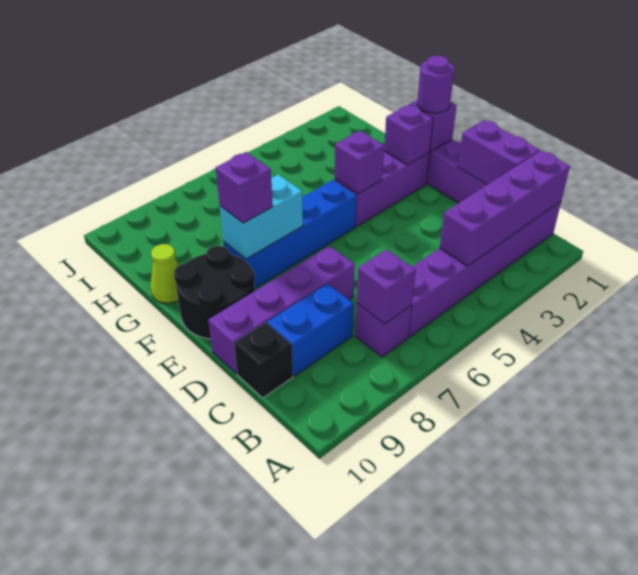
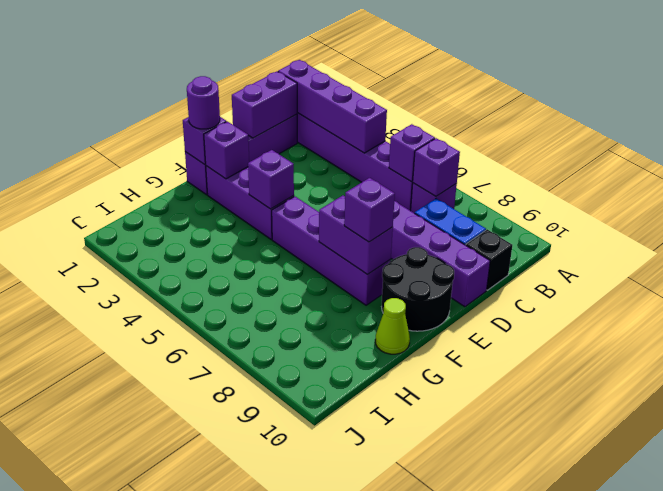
none -> purple 1x1 brick [389,124,435,182]
blue 1x4 brick [223,180,357,288] -> purple 1x4 brick [272,197,391,305]
cyan 1x2 brick [220,174,303,259] -> purple 1x2 brick [319,195,393,275]

